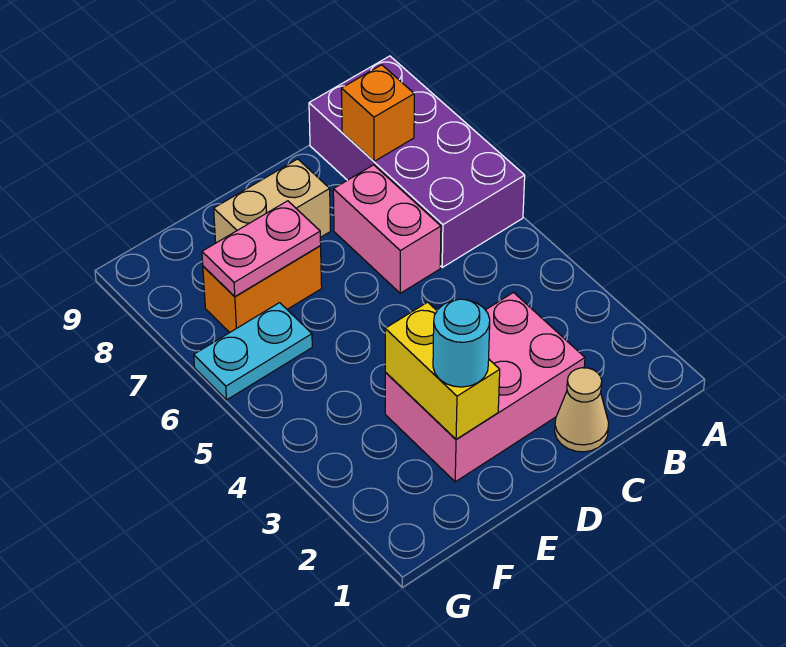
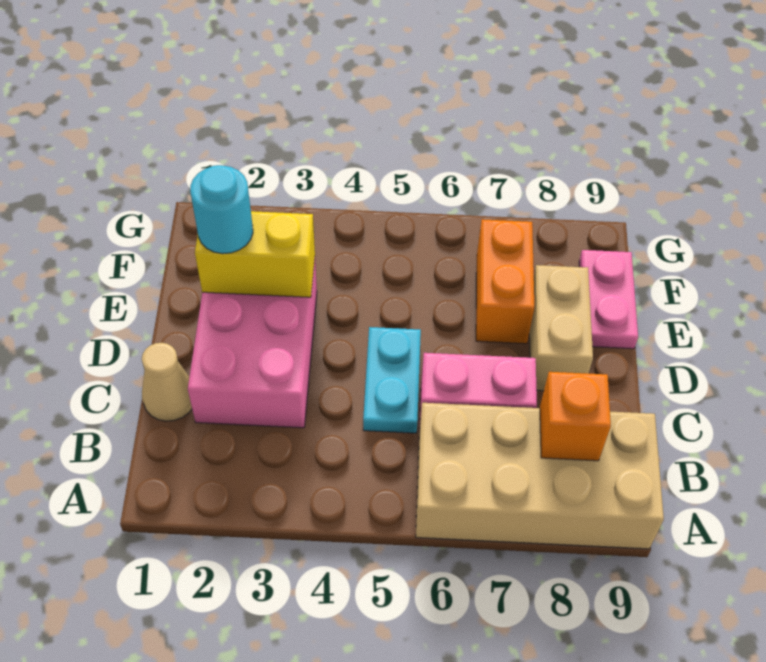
purple 2x4 brick [309,56,525,267] -> tan 2x4 brick [416,403,664,549]
pink 1x2 plate [202,201,321,296] -> pink 1x2 plate moved to [579,250,638,349]
cyan 1x2 plate [194,303,312,400] -> cyan 1x2 plate moved to [363,327,421,433]

